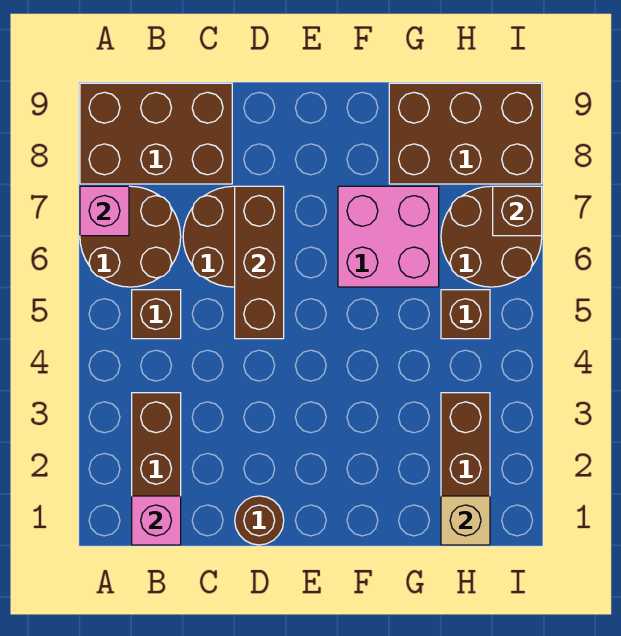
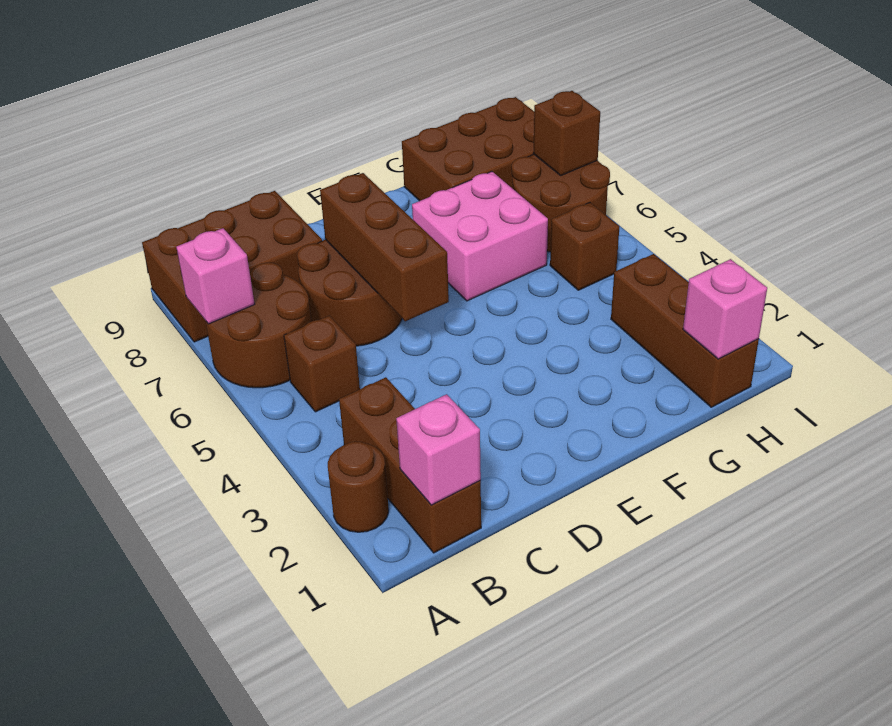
brown 1x1 round brick [235,496,284,545] -> brown 1x1 round brick moved to [328,441,389,532]
tan 1x1 brick [441,496,490,545] -> pink 1x1 brick [683,259,767,359]

